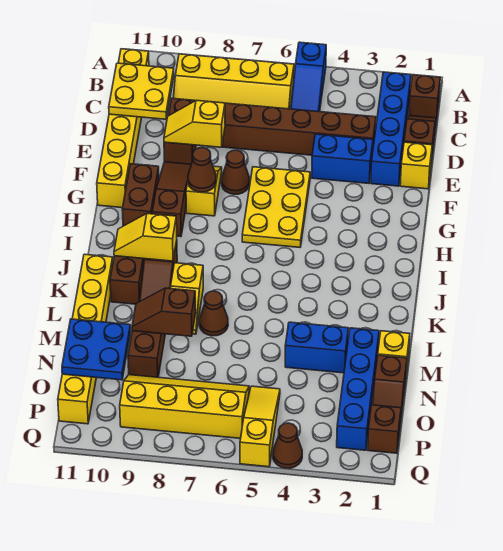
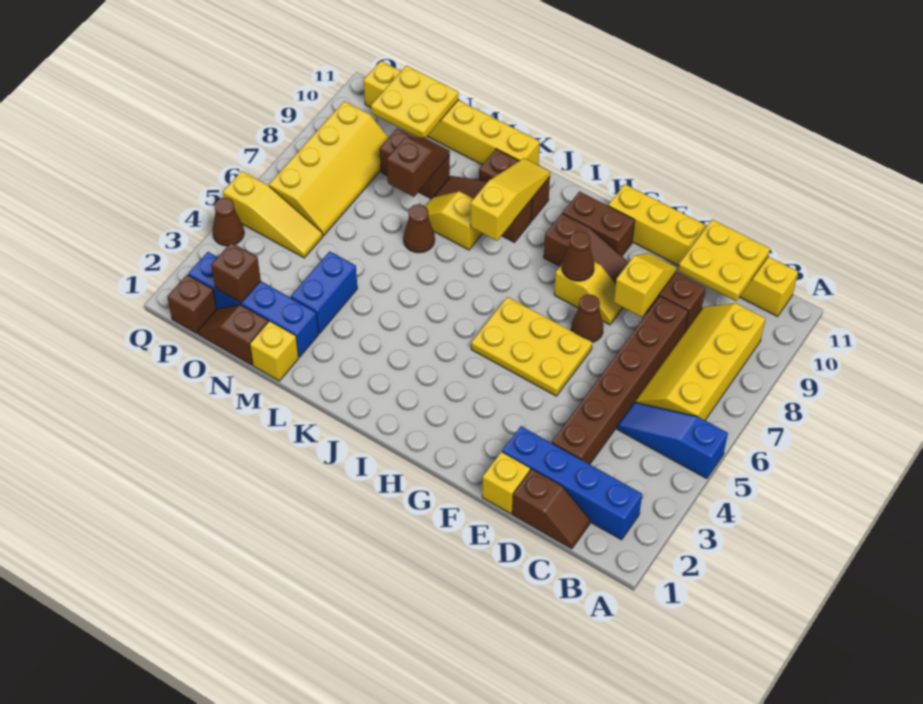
brown 1x1 brick [409,75,440,118] -> brown 1x1 brick moved to [211,242,261,303]
blue 1x2 brick [312,134,373,183] -> none
yellow 1x2 slope [114,213,177,261] -> yellow 1x3 slope [471,158,550,241]
blue 2x2 plate [62,319,130,380] -> yellow 2x2 plate [371,66,458,138]

